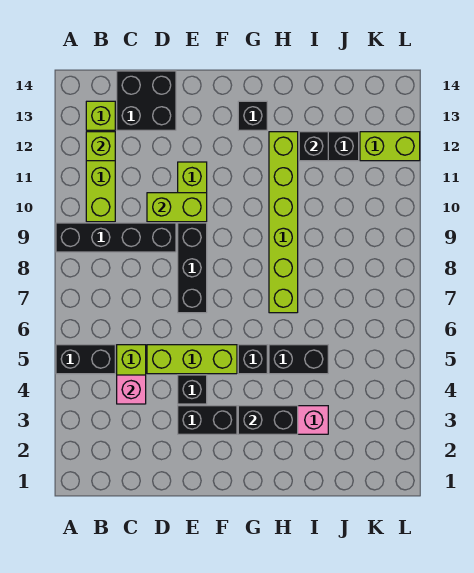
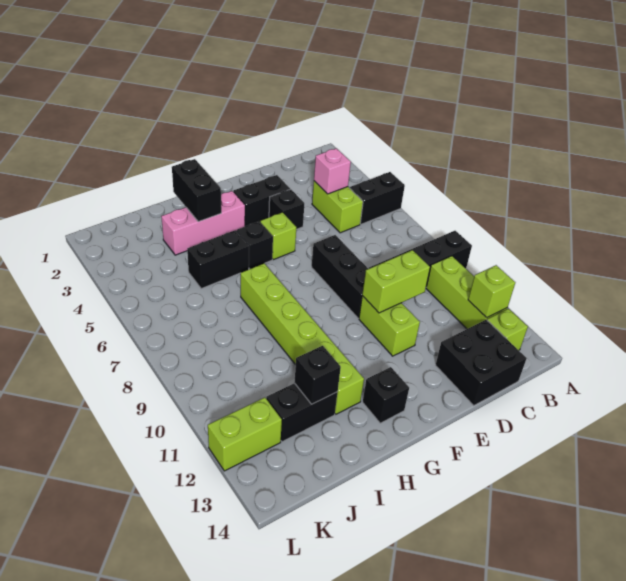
lime 1x3 brick [147,345,237,374] -> lime 1x1 brick [261,213,296,260]
black 1x2 brick [238,406,298,434] -> black 1x2 brick turned to [172,159,221,222]

